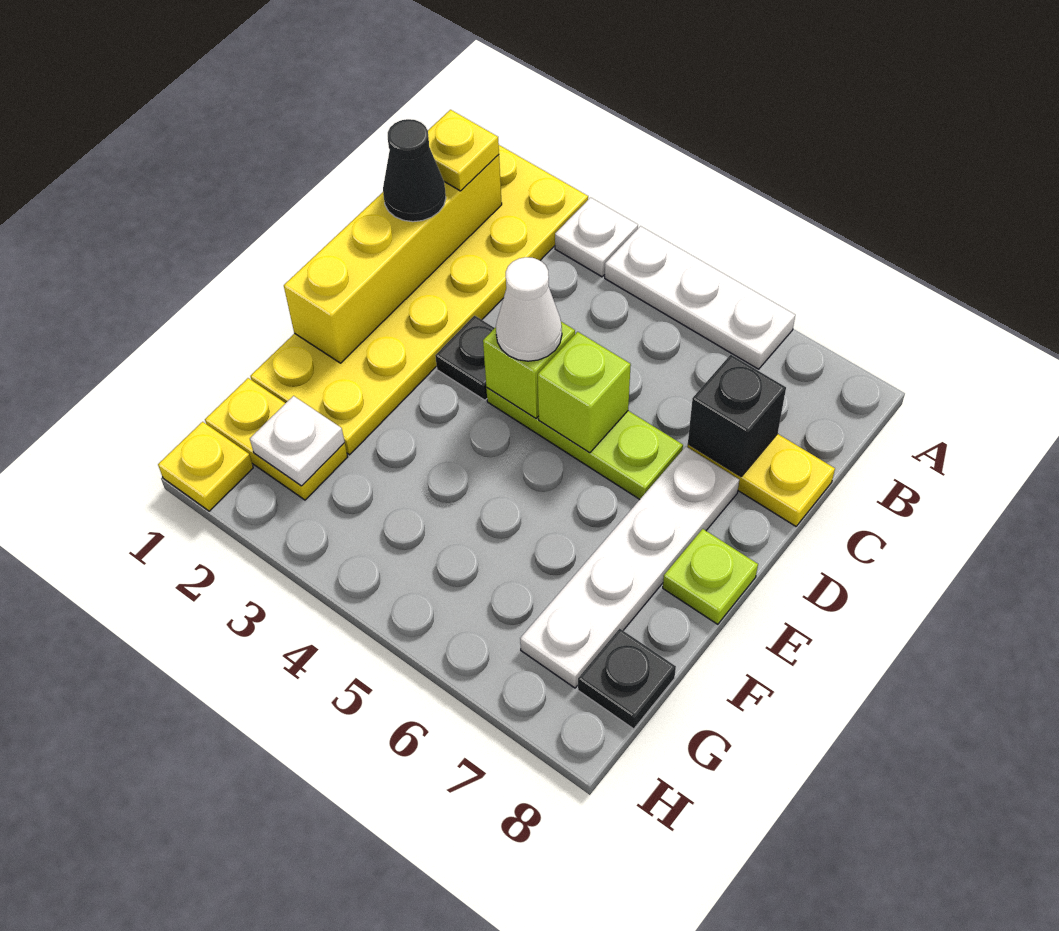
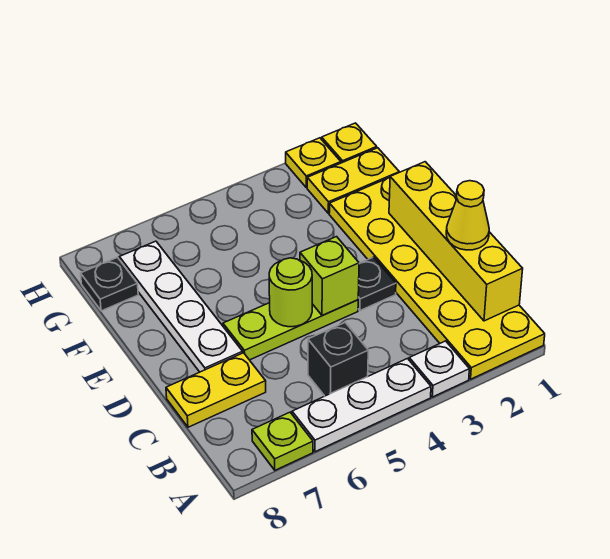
yellow 1x1 plate [428,110,499,191] -> yellow 1x1 plate moved to [286,138,341,188]
black 1x1 cone [383,119,446,222] -> yellow 1x1 cone [446,181,489,250]
black 1x1 brick [688,355,786,476] -> black 1x1 brick moved to [308,323,368,396]
white 1x1 cone [496,257,562,361] -> none
lime 1x1 brick [538,332,631,453] -> lime 1x1 round brick [269,258,312,327]
lime 1x1 plate [663,529,758,624] -> lime 1x1 plate moved to [252,412,313,470]
white 1x1 plate [250,396,345,486] -> none

